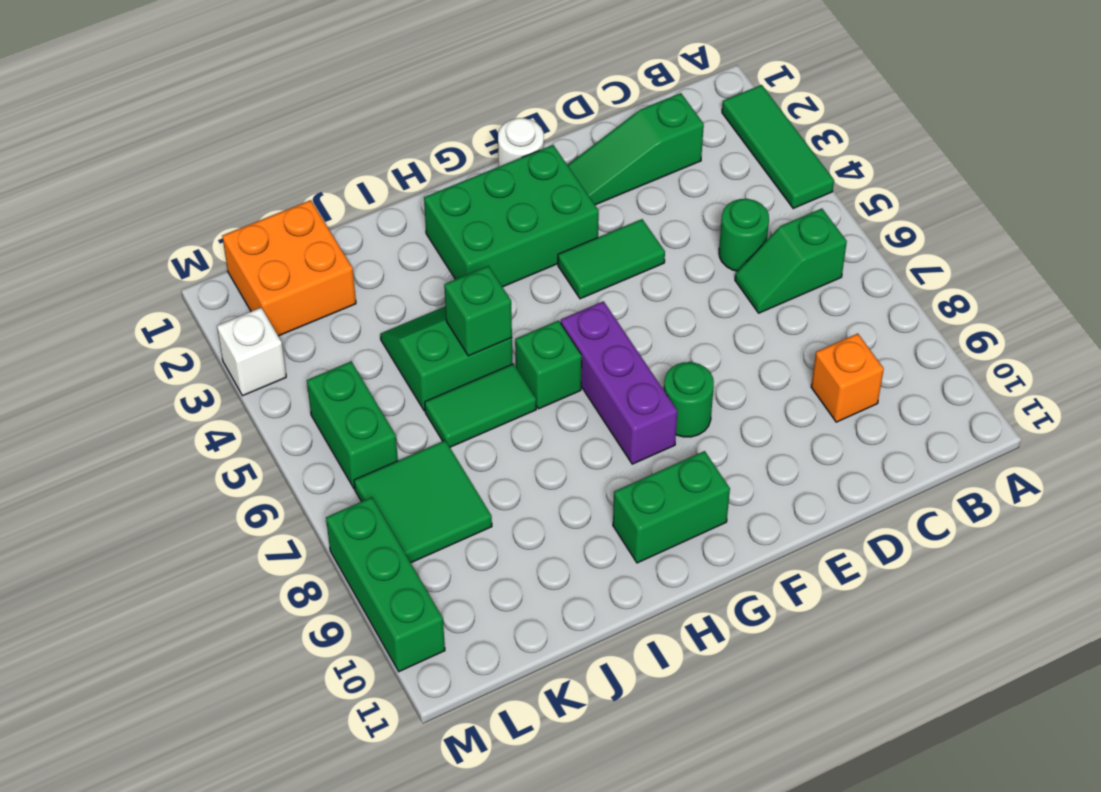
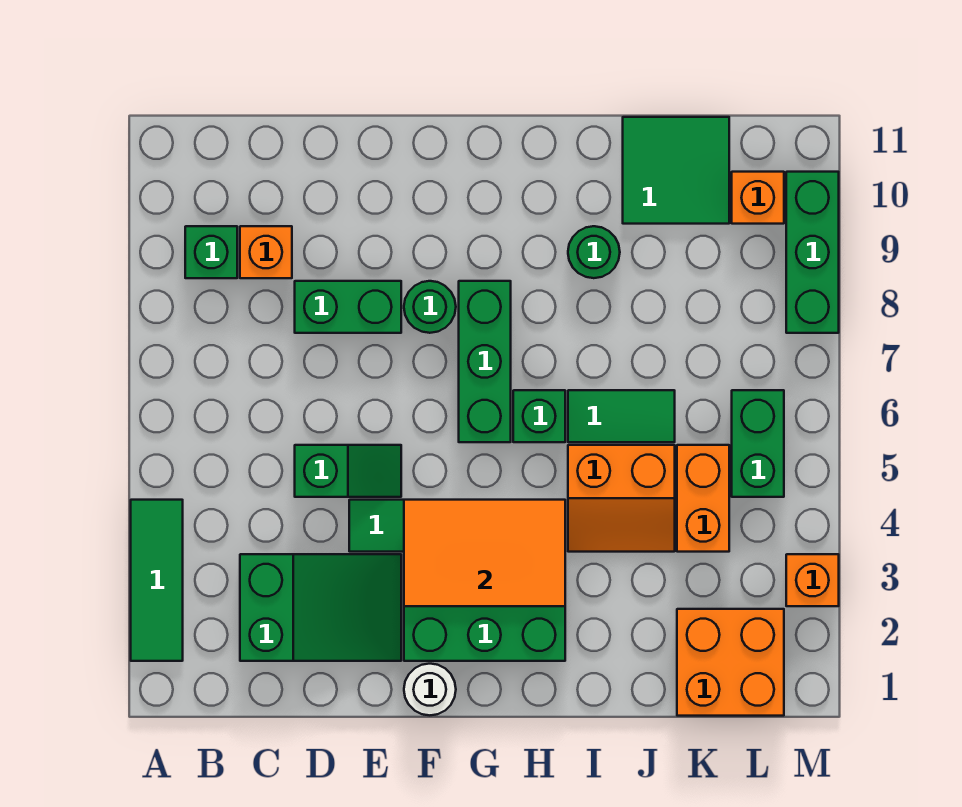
green 1x2 slope [735,209,847,313] -> green 1x2 slope moved to [295,445,401,497]
green 1x3 slope [568,93,704,205] -> green 2x3 slope [240,554,401,661]
green 1x1 round brick [719,199,769,271] -> green 1x1 round brick moved to [568,226,620,278]
none -> orange 2x3 tile [404,500,565,606]
purple 1x3 brick [561,301,677,464] -> green 1x3 brick [459,281,511,442]
green 1x2 brick [613,451,730,563] -> green 1x2 brick moved to [295,281,401,333]
green 2x2 slope [380,307,513,411] -> orange 2x2 slope [568,445,675,552]
green 1x1 brick [444,266,512,356] -> green 1x1 brick moved to [185,226,237,278]
none -> orange 1x2 brick [677,445,729,552]
green 2x2 tile [354,441,492,563] -> green 2x2 tile moved to [623,117,729,224]
none -> orange 1x1 brick [732,172,784,224]
white 1x1 brick [217,308,286,396] -> orange 1x1 brick [786,554,839,606]

